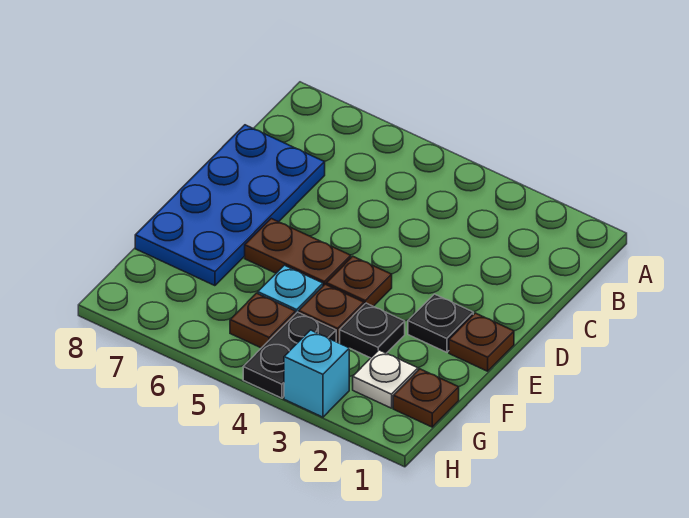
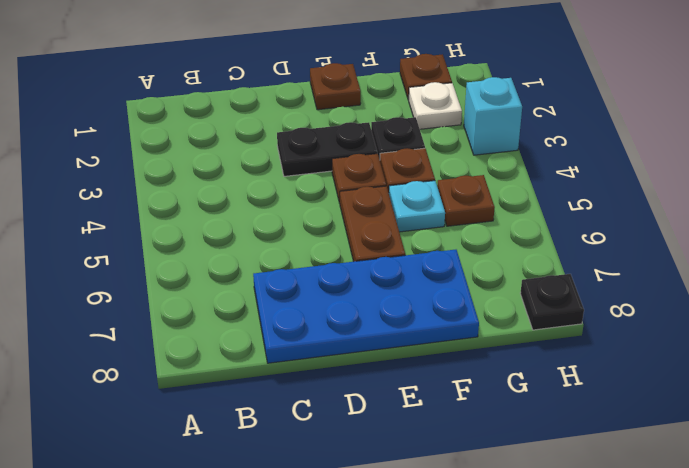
black 1x1 plate [408,294,473,352] -> black 1x1 plate moved to [520,274,584,330]
black 1x2 plate [243,312,336,398] -> black 1x2 plate moved to [277,122,377,176]

